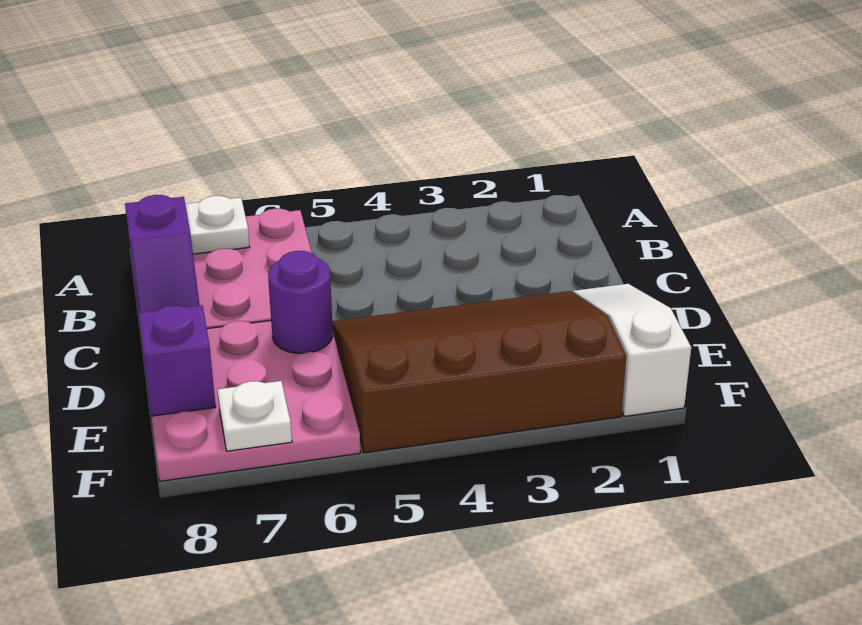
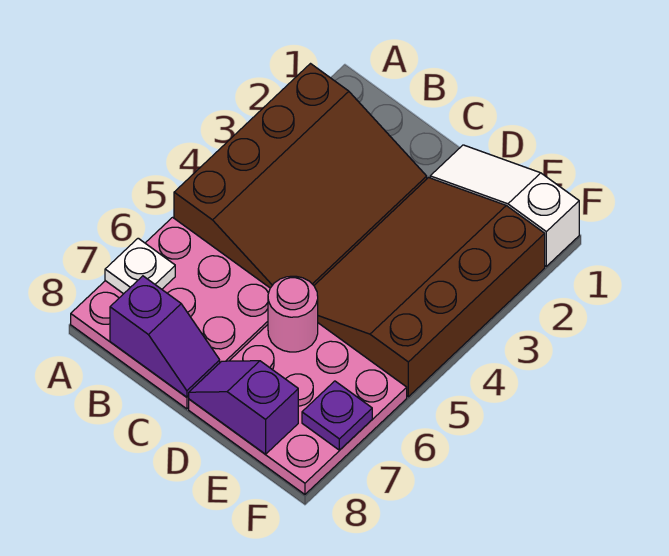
none -> brown 3x4 slope [174,64,427,288]
purple 1x1 round brick [268,251,333,353] -> pink 1x1 round brick [268,276,318,352]
white 1x1 plate [217,381,292,451] -> purple 1x1 plate [302,381,372,450]

